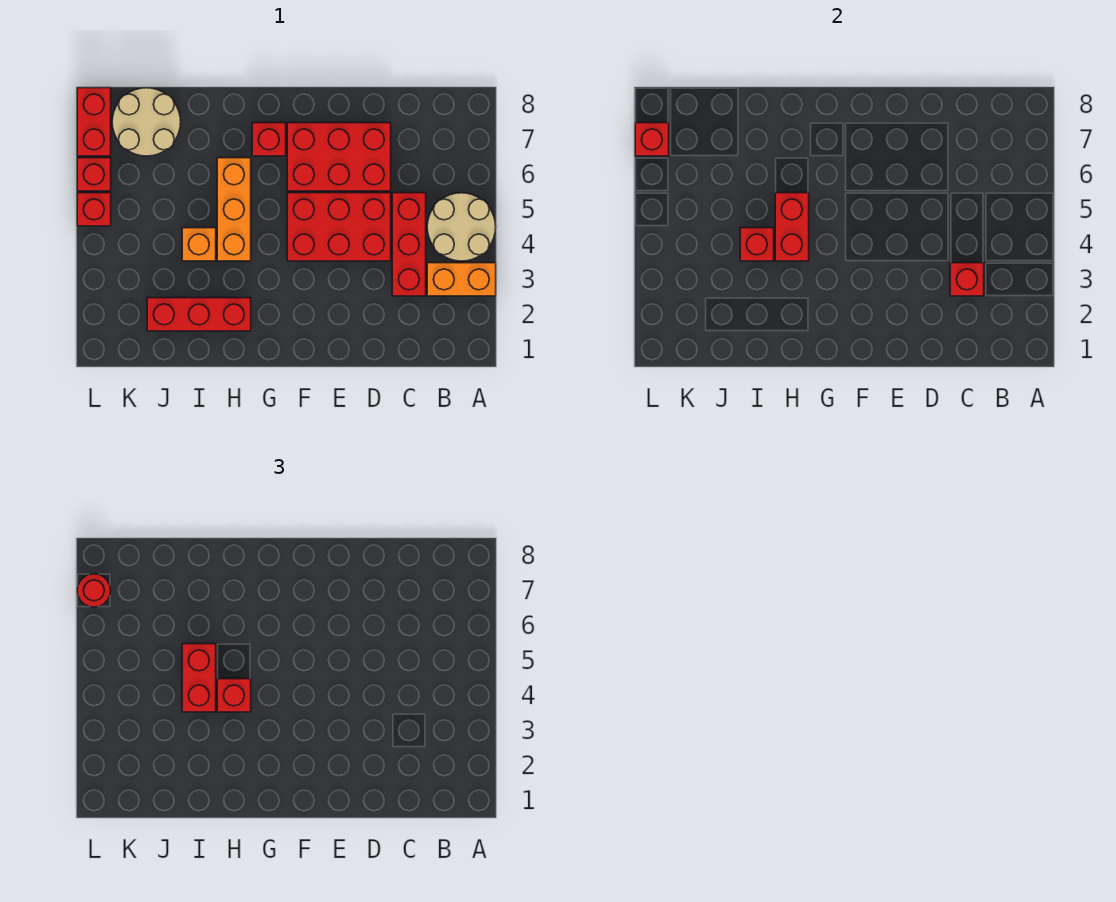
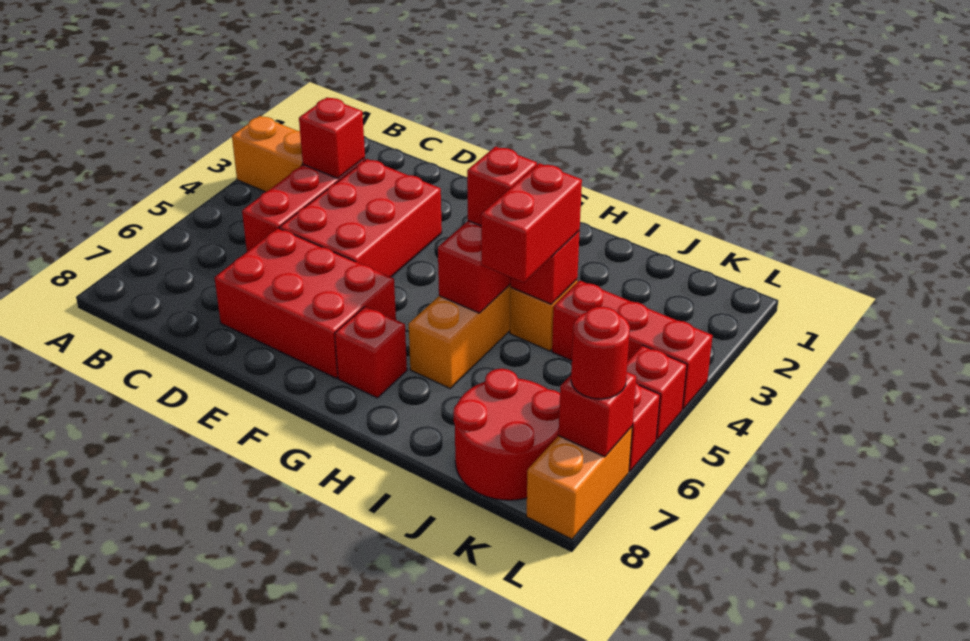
tan 2x2 round brick [427,193,496,261] -> none
red 2x3 brick [287,193,391,261] -> red 2x3 brick turned to [279,159,442,277]
red 1x3 brick [147,298,251,331] -> red 1x3 brick moved to [552,280,713,409]
tan 2x2 round brick [112,88,181,156] -> red 2x2 round brick [453,369,560,500]
red 1x2 brick [77,88,111,156] -> orange 1x2 brick [526,427,632,539]

